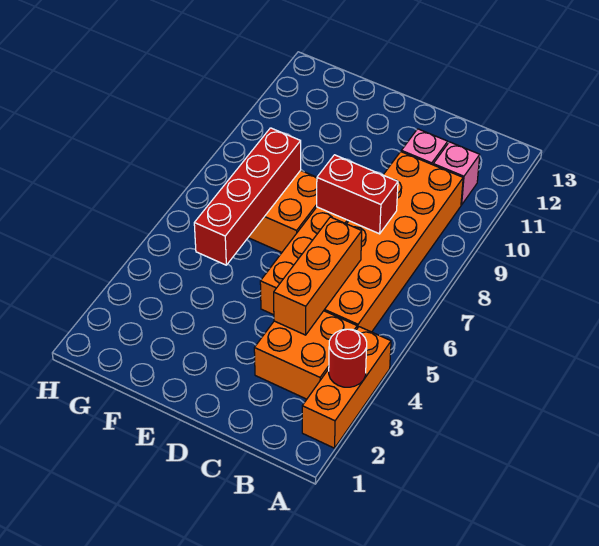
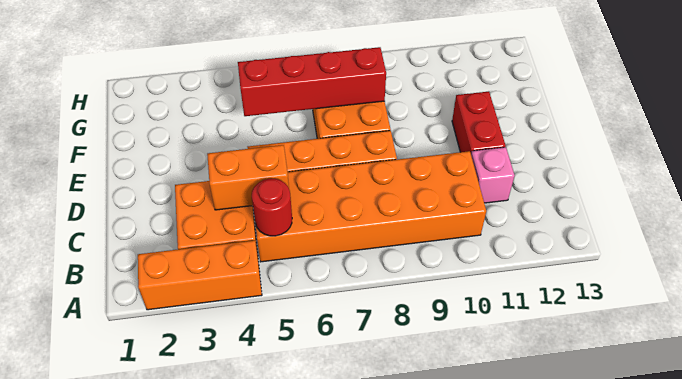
red 1x1 round brick [329,329,367,387] -> red 1x1 round brick moved to [252,179,292,236]
pink 1x1 brick [433,142,480,205] -> none
orange 1x3 brick [274,217,362,335] -> orange 1x2 brick [207,145,289,210]
red 1x2 brick [317,155,398,234] -> red 1x2 brick moved to [452,92,506,153]

